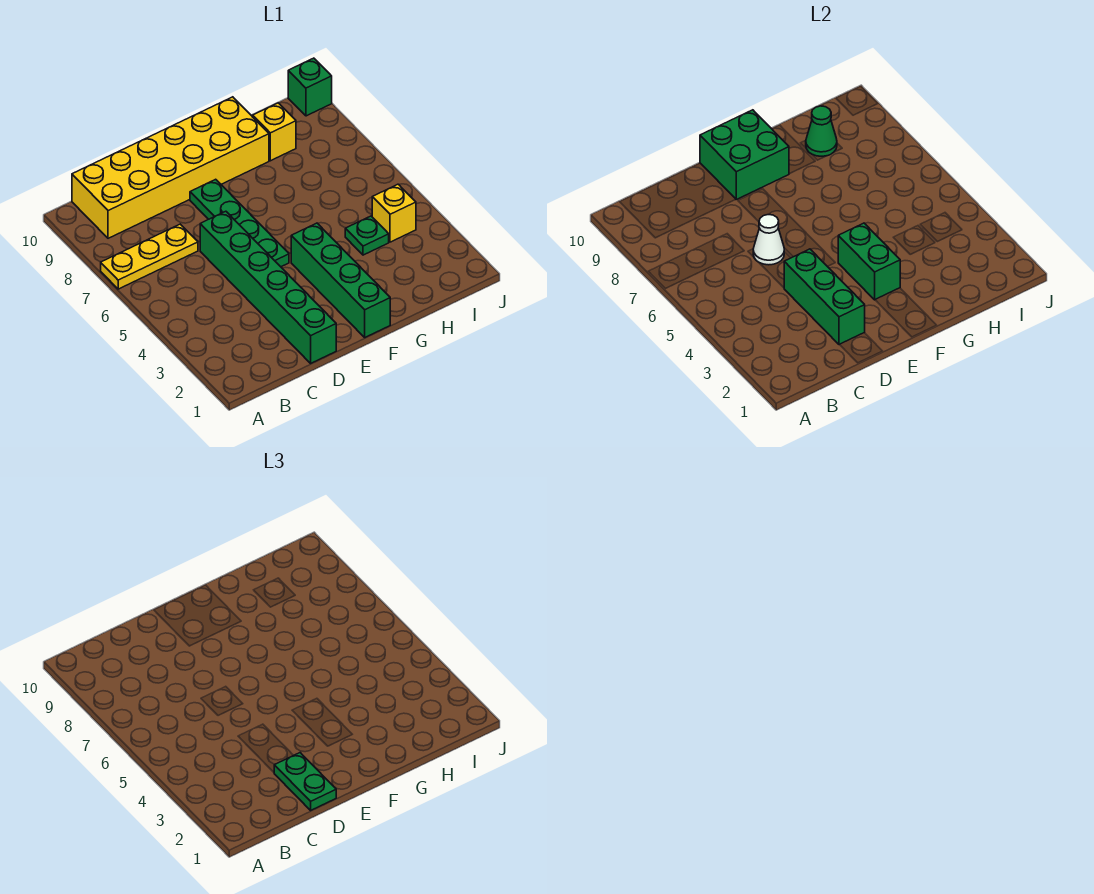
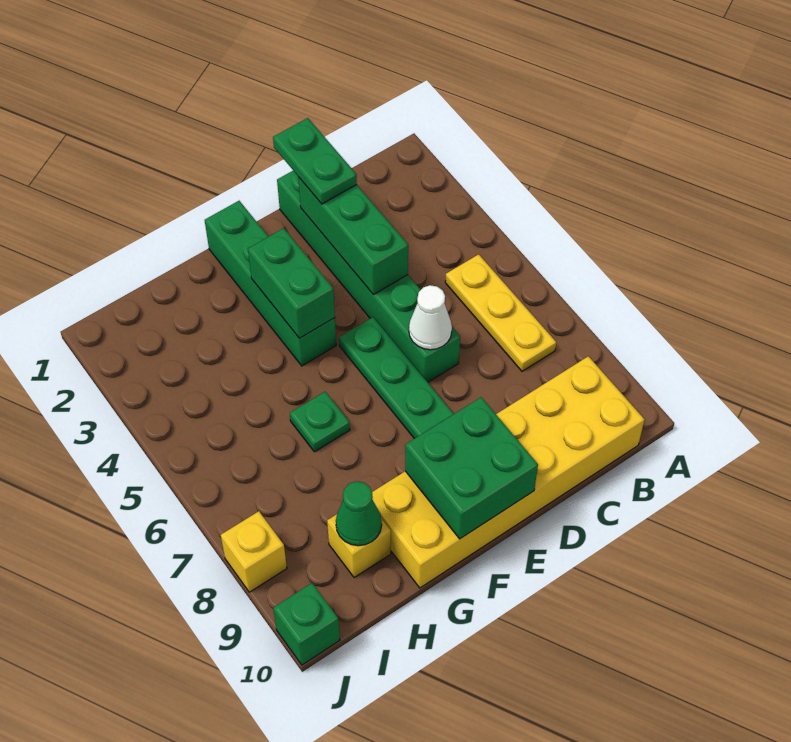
yellow 1x3 plate [101,224,198,289] -> yellow 1x3 plate turned to [445,254,556,371]
green 1x1 plate [345,216,389,255] -> green 1x1 plate moved to [290,392,350,452]
yellow 1x1 brick [372,184,416,242] -> yellow 1x1 brick moved to [221,511,287,592]

